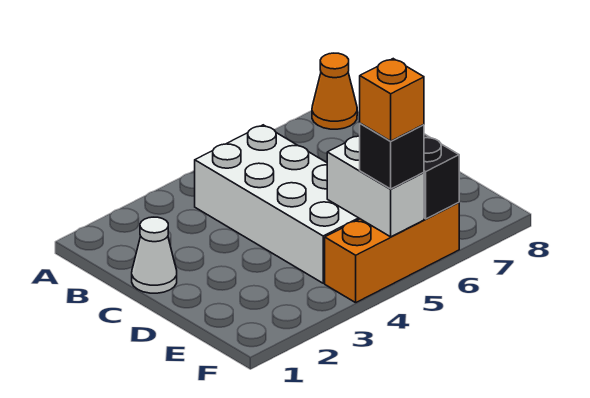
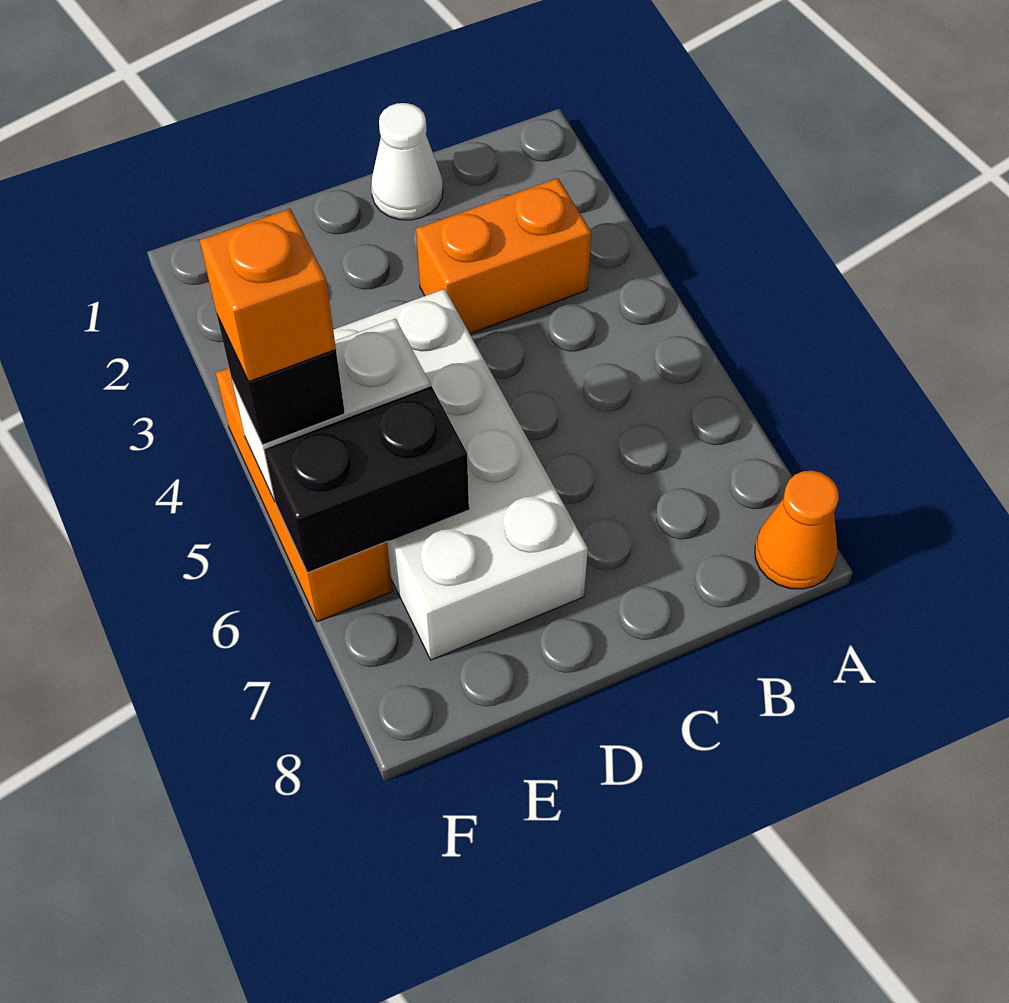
none -> orange 1x2 brick [416,178,591,334]
white 2x4 brick [195,125,360,283] -> white 2x4 brick turned to [333,289,588,660]

